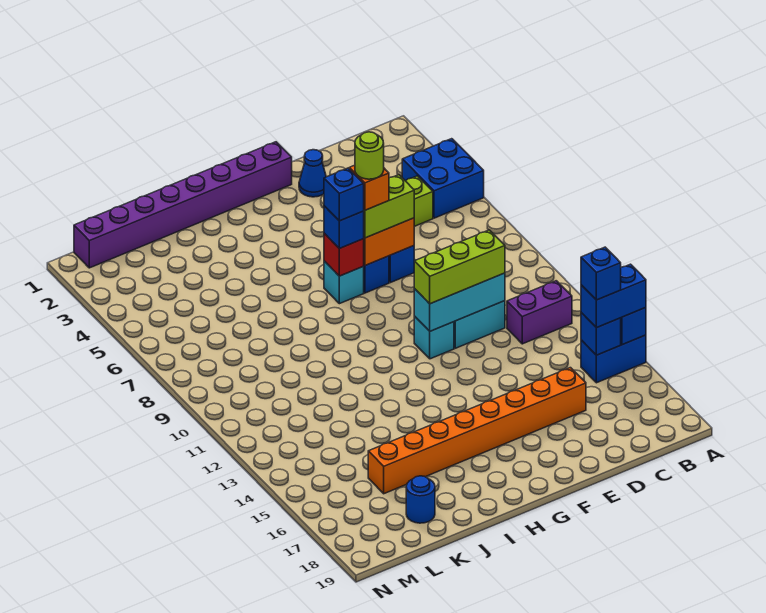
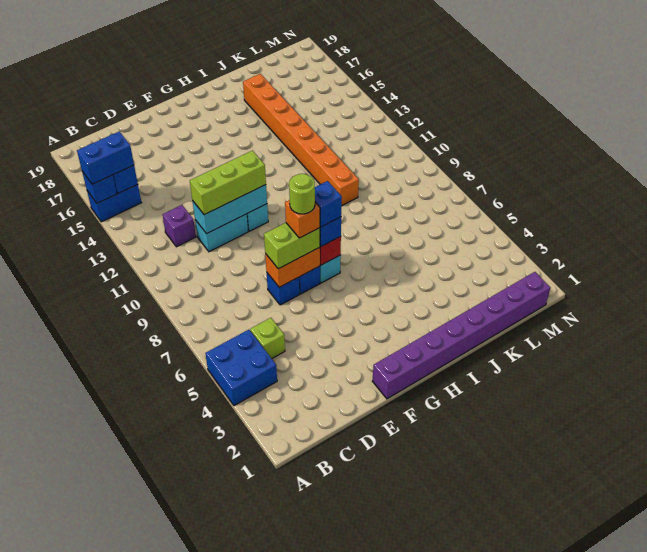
purple 1x2 brick [507,281,572,344] -> purple 1x1 brick [162,205,196,247]
blue 1x1 brick [581,247,621,300] -> none
orange 1x8 brick [368,368,586,494] -> orange 1x8 brick turned to [243,74,359,205]
blue 1x1 cone [299,150,326,197] -> none
blue 1x1 round brick [406,476,435,523] -> none

